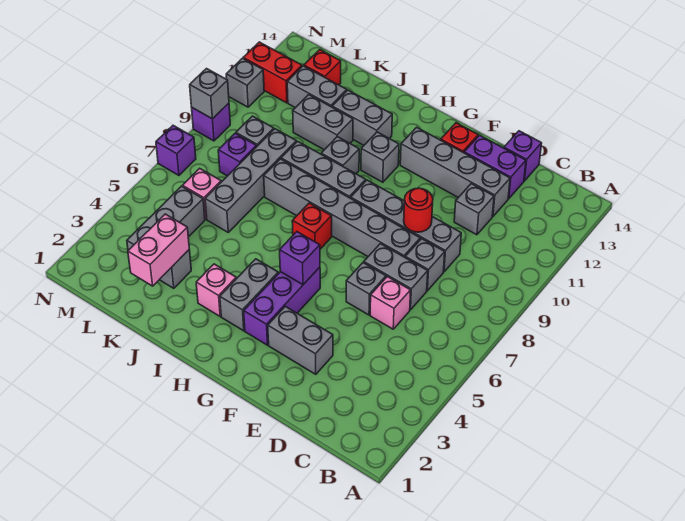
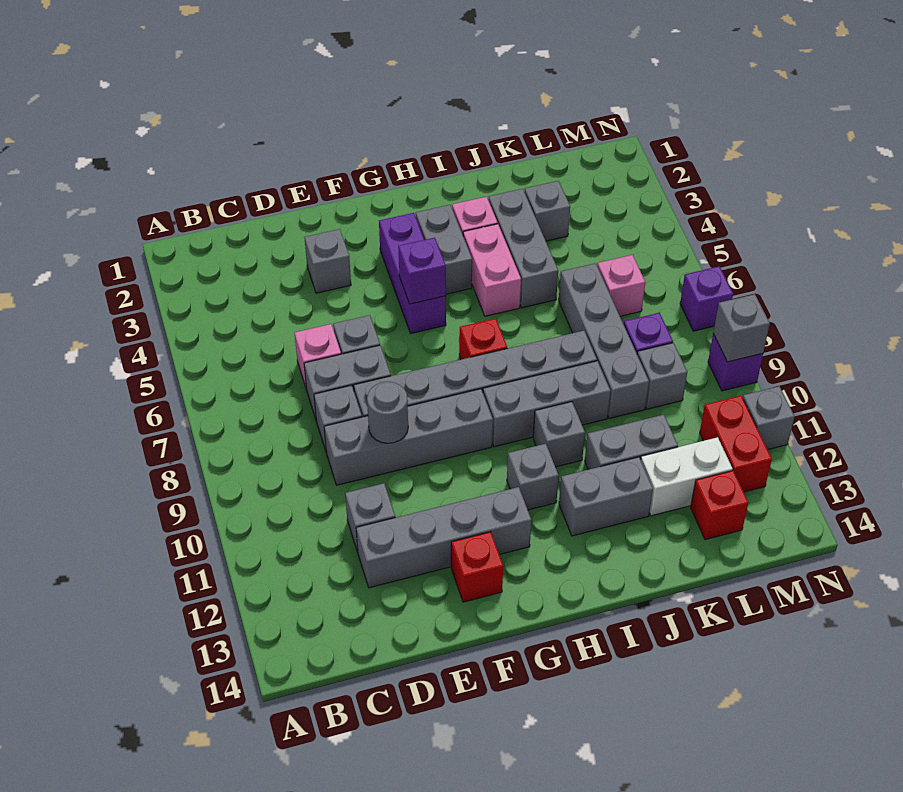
purple 1x2 brick [464,135,526,199] -> none
purple 1x1 brick [504,131,542,181] -> none
grey 1x2 brick [268,306,333,374] -> grey 1x1 brick [304,229,351,293]
red 1x1 round brick [404,188,433,232] -> grey 1x1 round brick [367,382,408,443]
pink 1x2 brick [128,214,189,286] -> pink 1x2 brick moved to [463,224,521,316]
grey 1x2 brick [287,66,347,108] -> white 1x2 brick [641,437,733,516]
grey 1x3 brick [127,186,205,250] -> grey 1x3 brick moved to [488,189,558,308]
red 1x2 brick [243,42,302,103] -> red 1x2 brick turned to [700,396,772,492]

